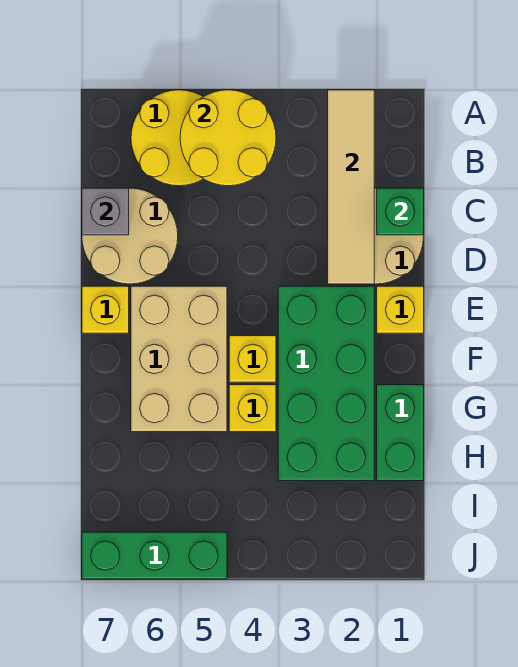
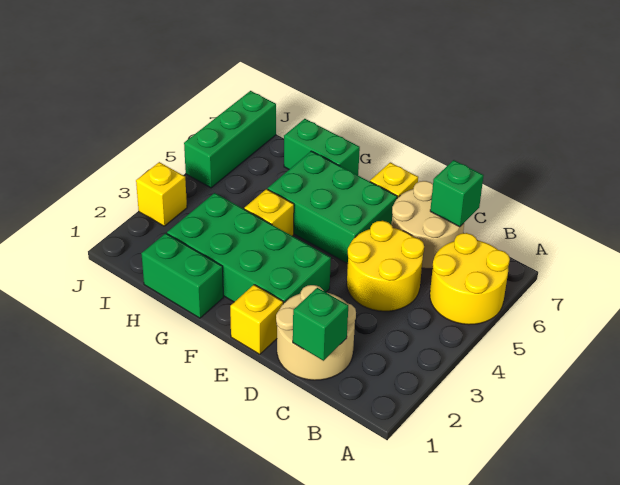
tan 1x4 tile [328,90,374,284] -> none
yellow 2x2 round brick [180,90,276,186] -> yellow 2x2 round brick moved to [347,221,424,311]
grey 1x1 brick [82,188,129,235] -> green 1x1 brick [430,160,484,227]
tan 2x3 brick [131,286,227,432] -> green 2x3 brick [268,151,397,264]
yellow 1x1 brick [229,336,276,382] -> yellow 1x1 brick moved to [136,162,187,226]
none -> green 1x2 brick [284,119,360,175]

